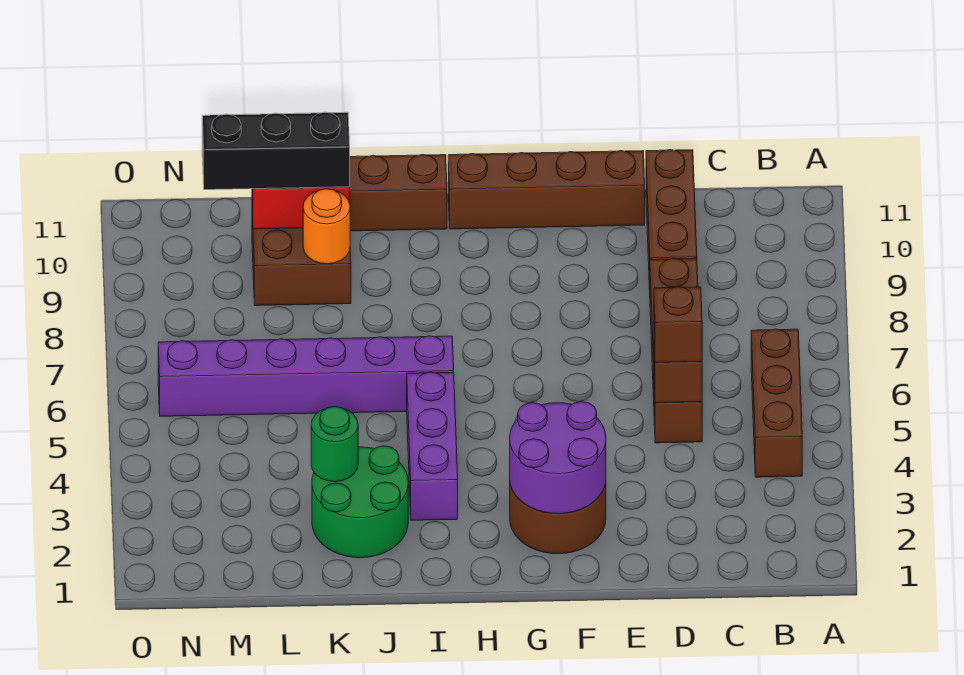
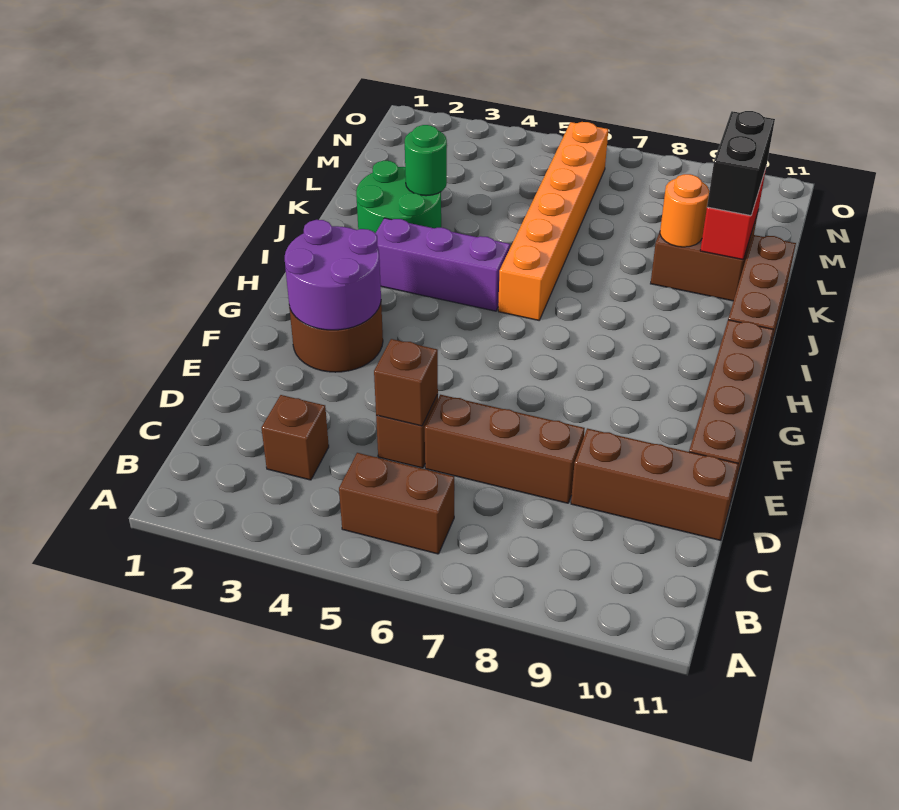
brown 1x3 brick [751,329,802,477] -> brown 1x2 brick [339,453,454,554]
brown 1x1 brick [654,287,702,362] -> brown 1x1 brick moved to [262,395,329,480]
purple 1x6 brick [158,336,454,416] -> orange 1x6 brick [498,122,608,320]
black 1x3 brick [202,112,350,190] -> black 1x2 brick [707,111,775,216]

